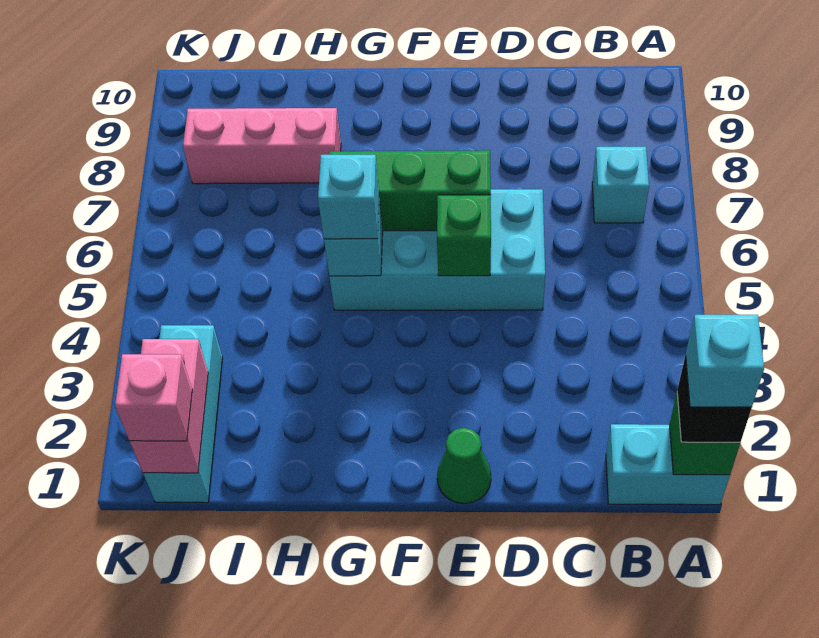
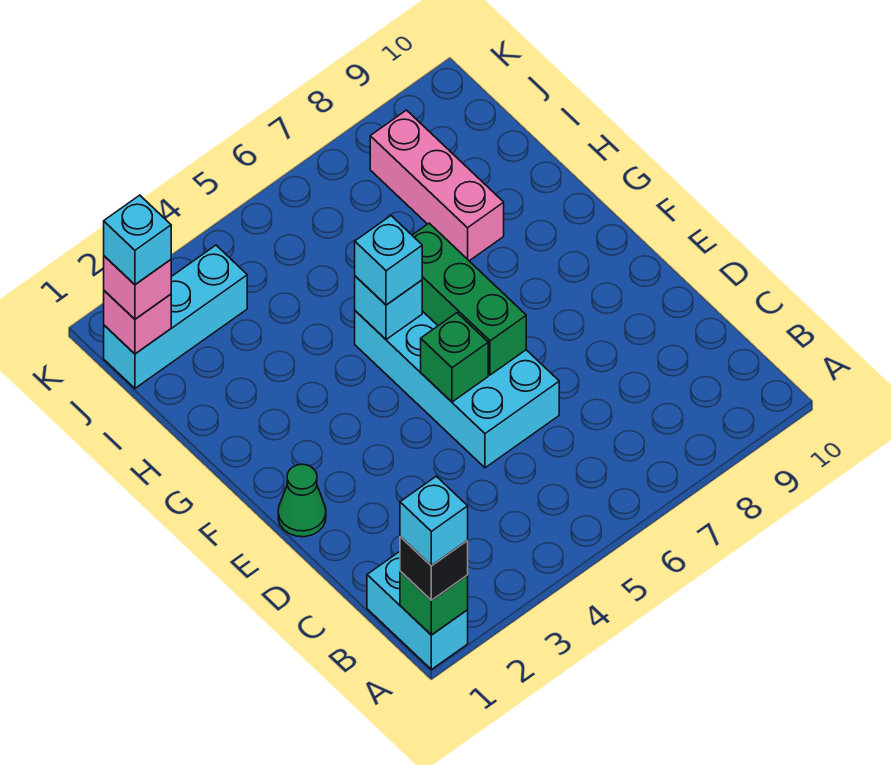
cyan 1x1 brick [592,147,649,223] -> cyan 1x1 brick moved to [104,195,171,284]
pink 1x2 brick [130,339,208,473] -> pink 1x1 brick [104,291,171,354]

